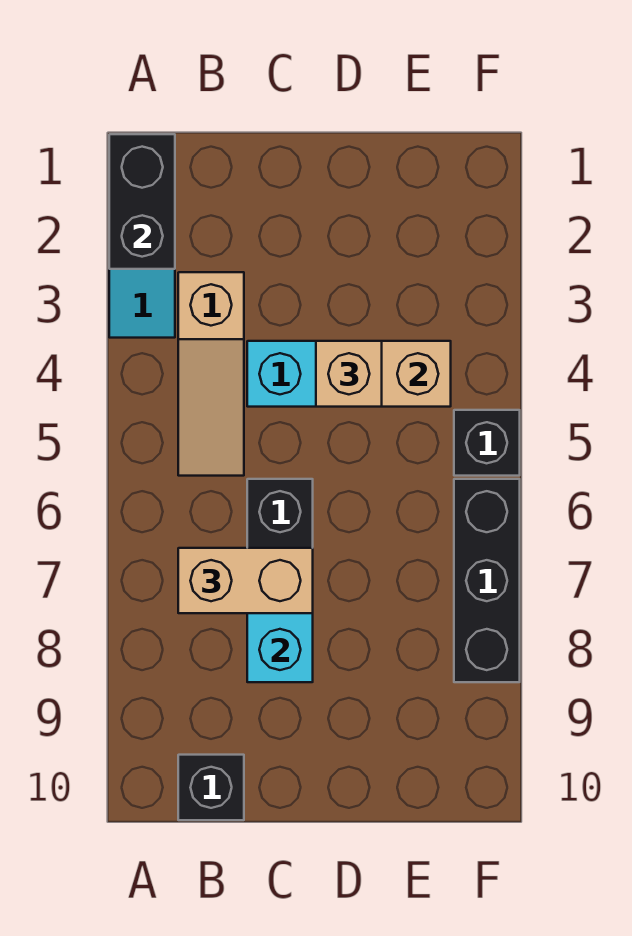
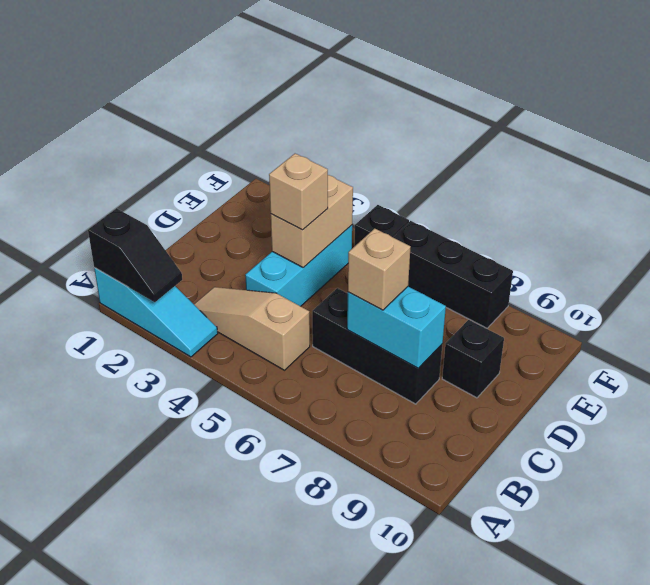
black 1x2 brick [109,134,175,269] -> black 1x2 slope [88,209,182,302]
tan 1x3 slope [178,272,244,476] -> tan 1x3 slope turned to [194,287,310,370]
tan 1x2 brick [178,548,313,613] -> tan 1x1 brick [348,228,411,310]
black 1x1 brick [178,755,244,820] -> black 1x1 brick moved to [442,320,504,398]

